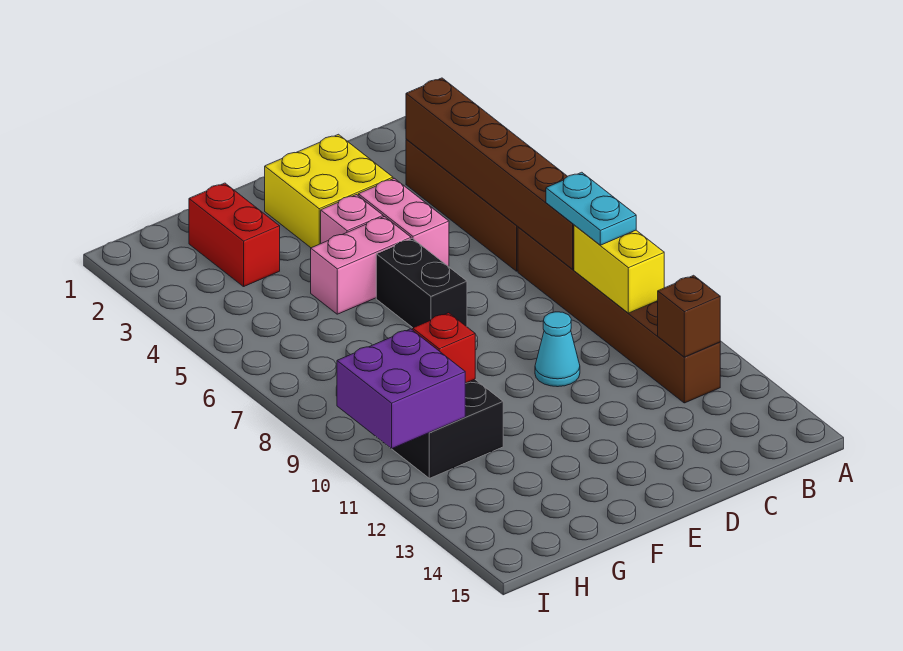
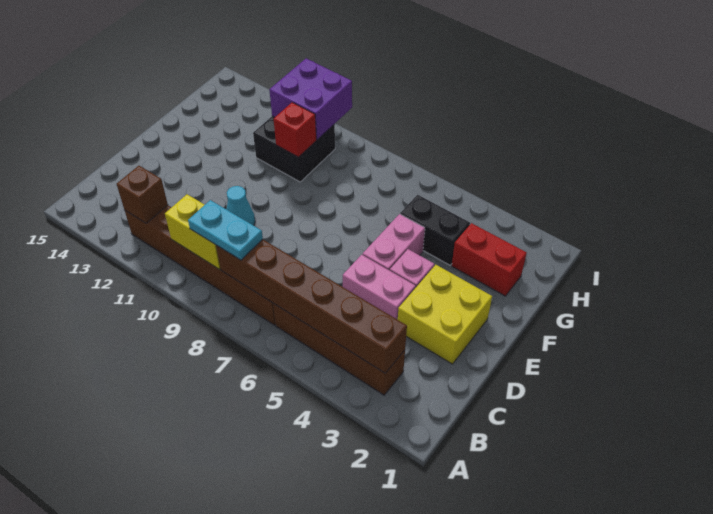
black 1x2 brick [376,238,467,328] -> black 1x2 brick moved to [400,195,470,265]

